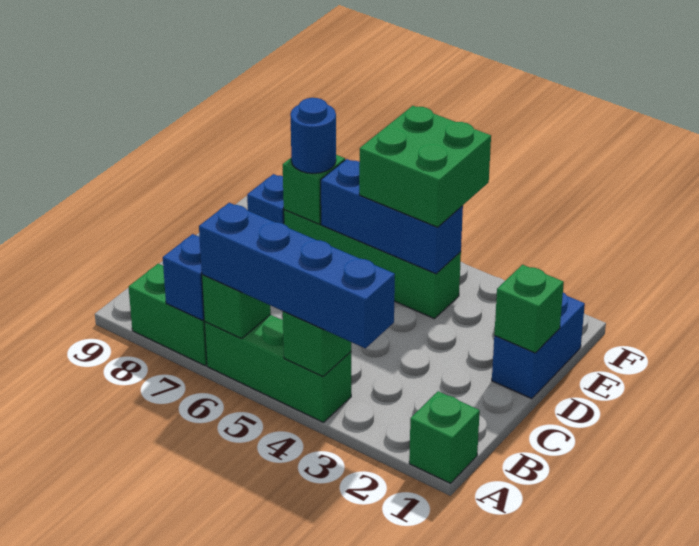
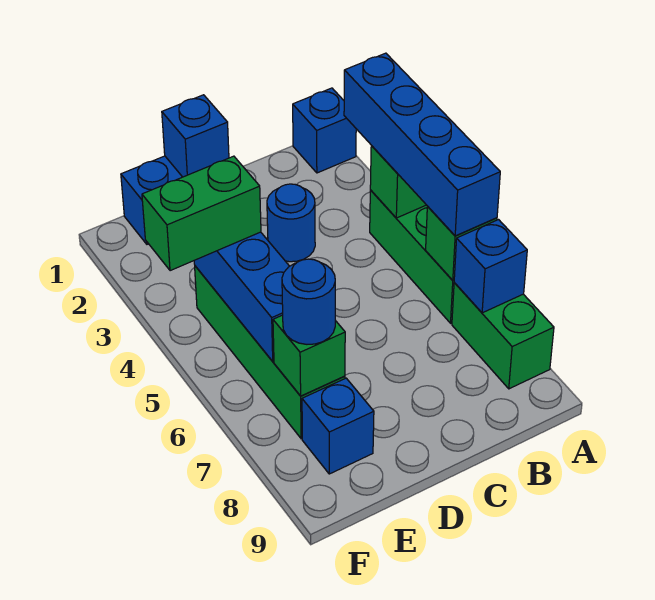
green 1x1 brick [409,391,480,483] -> blue 1x1 brick [293,88,356,173]
none -> blue 1x1 round brick [267,184,315,262]
green 1x1 brick [494,265,564,353] -> blue 1x1 brick [162,95,229,177]
green 2x2 brick [359,106,491,227] -> green 1x2 brick [142,156,261,271]

